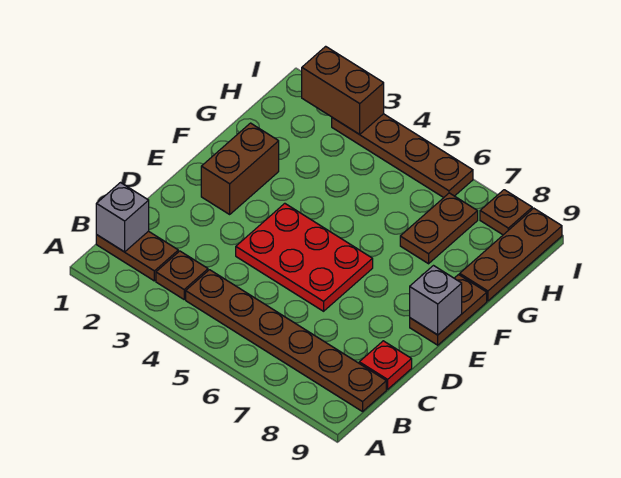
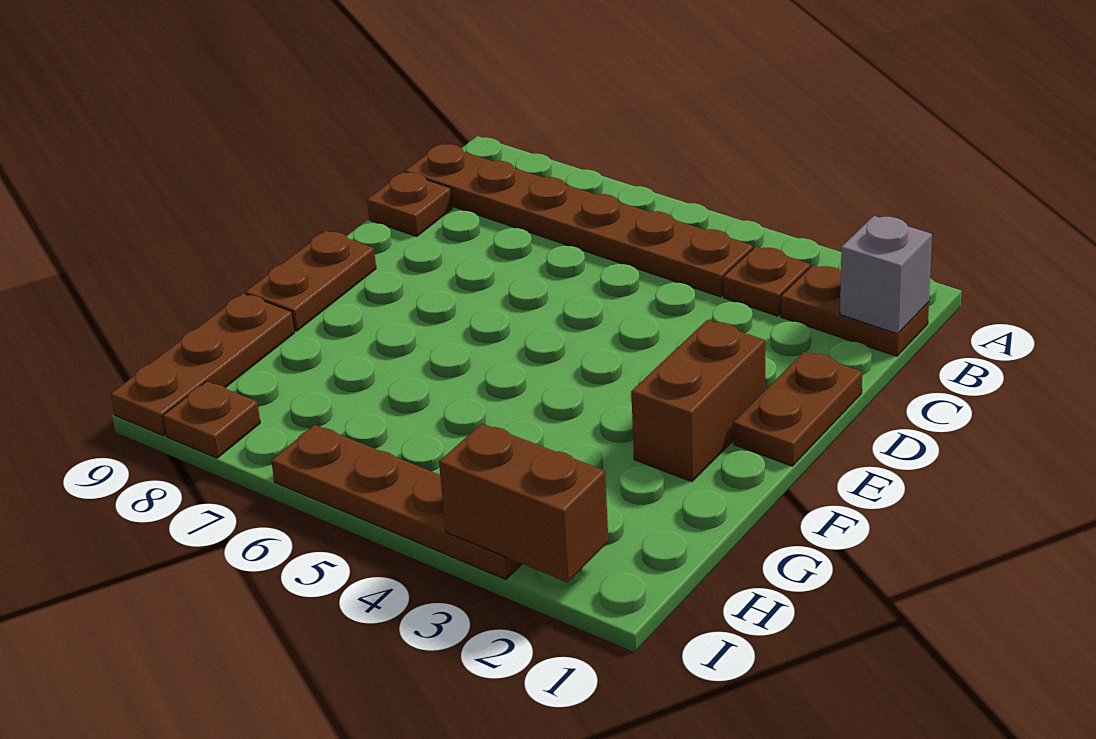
red 1x1 plate [359,341,412,389] -> brown 1x1 plate [367,172,452,236]
red 2x3 plate [236,203,373,311] -> none
grey 1x1 brick [410,266,462,335] -> none
brown 1x2 plate [400,193,478,264] -> brown 1x2 plate moved to [733,352,862,466]

